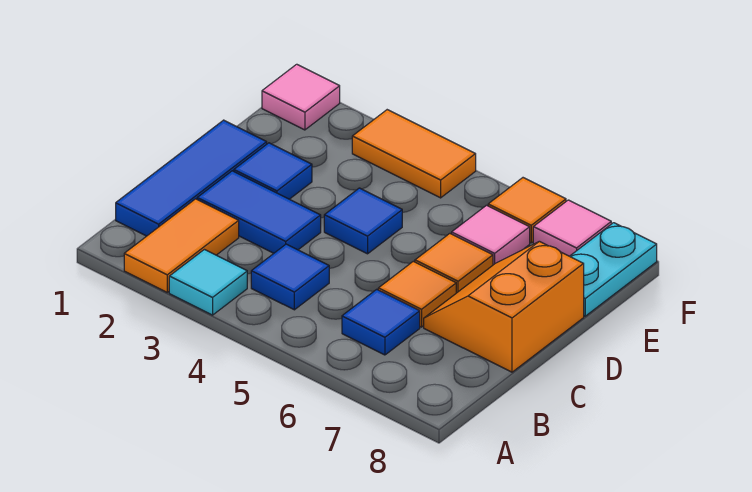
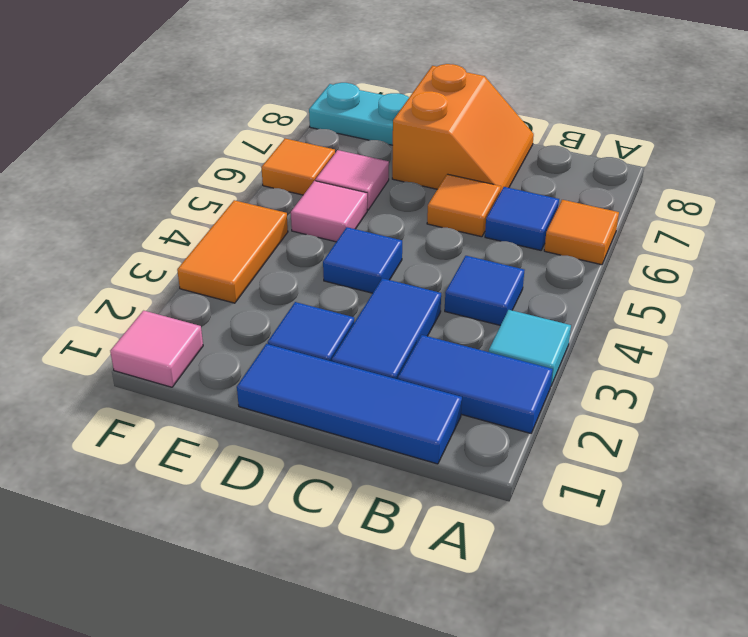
orange 1x2 tile [124,199,239,292] -> blue 1x2 tile [398,335,553,433]
orange 2x2 slope [424,241,584,372] -> orange 2x2 slope turned to [392,64,534,191]
orange 1x1 tile [415,234,493,293] -> orange 1x1 tile moved to [544,200,619,265]
pink 1x1 tile [533,200,611,256] -> pink 1x1 tile moved to [291,181,367,242]

